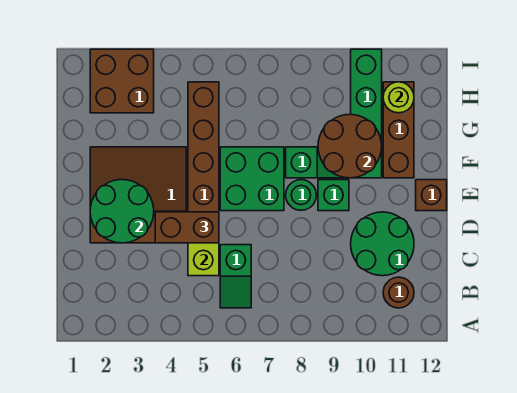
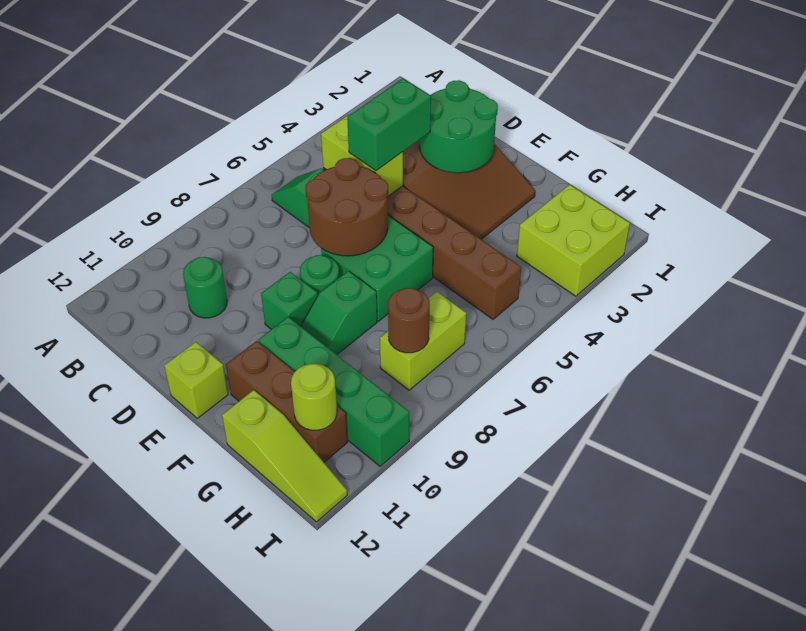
brown 1x1 round brick [383,277,414,308] -> brown 1x1 round brick moved to [388,288,430,353]
green 2x2 round brick [351,212,414,276] -> green 1x1 round brick [183,257,227,318]
brown 1x2 brick [155,212,219,243] -> green 1x2 brick [347,78,431,171]
brown 1x1 brick [416,180,447,211] -> lime 1x1 brick [164,342,228,418]
brown 2x2 round brick [318,114,382,178] -> brown 2x2 round brick moved to [306,158,388,256]
none -> lime 1x3 slope [222,390,347,522]
brown 2x2 brick [90,49,154,113] -> lime 2x2 brick [517,185,630,296]
none -> lime 1x2 brick [380,292,466,390]

